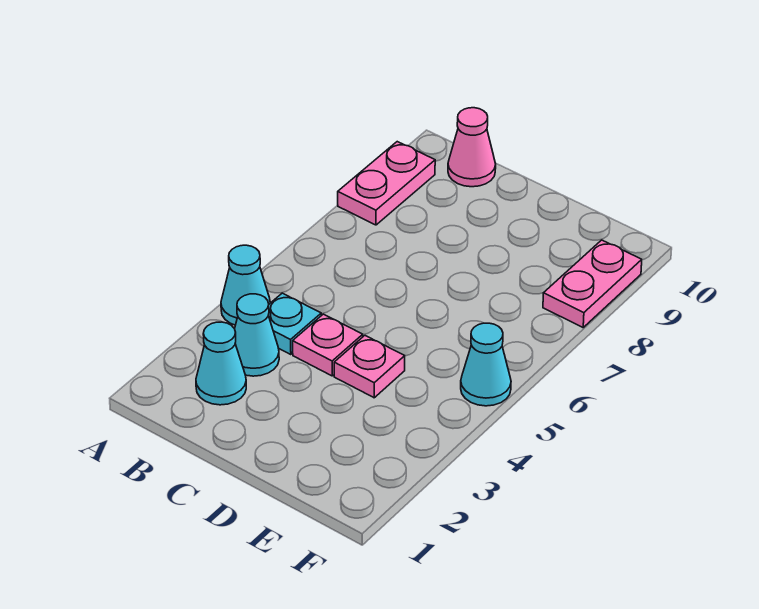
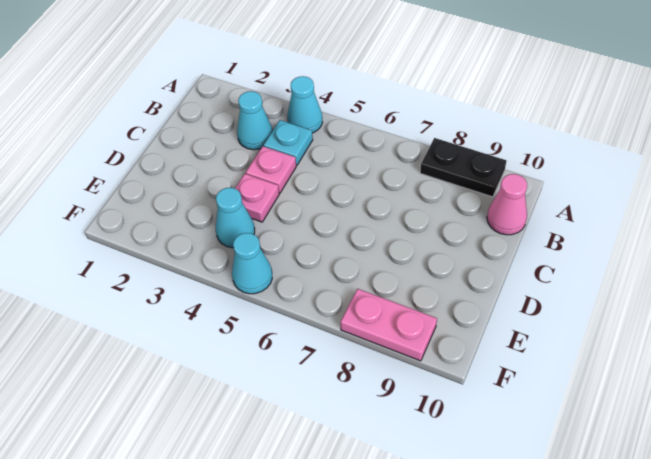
pink 1x2 plate [338,142,435,225] -> black 1x2 plate [420,138,506,197]
cyan 1x1 cone [196,322,246,405] -> cyan 1x1 cone moved to [216,188,255,248]

